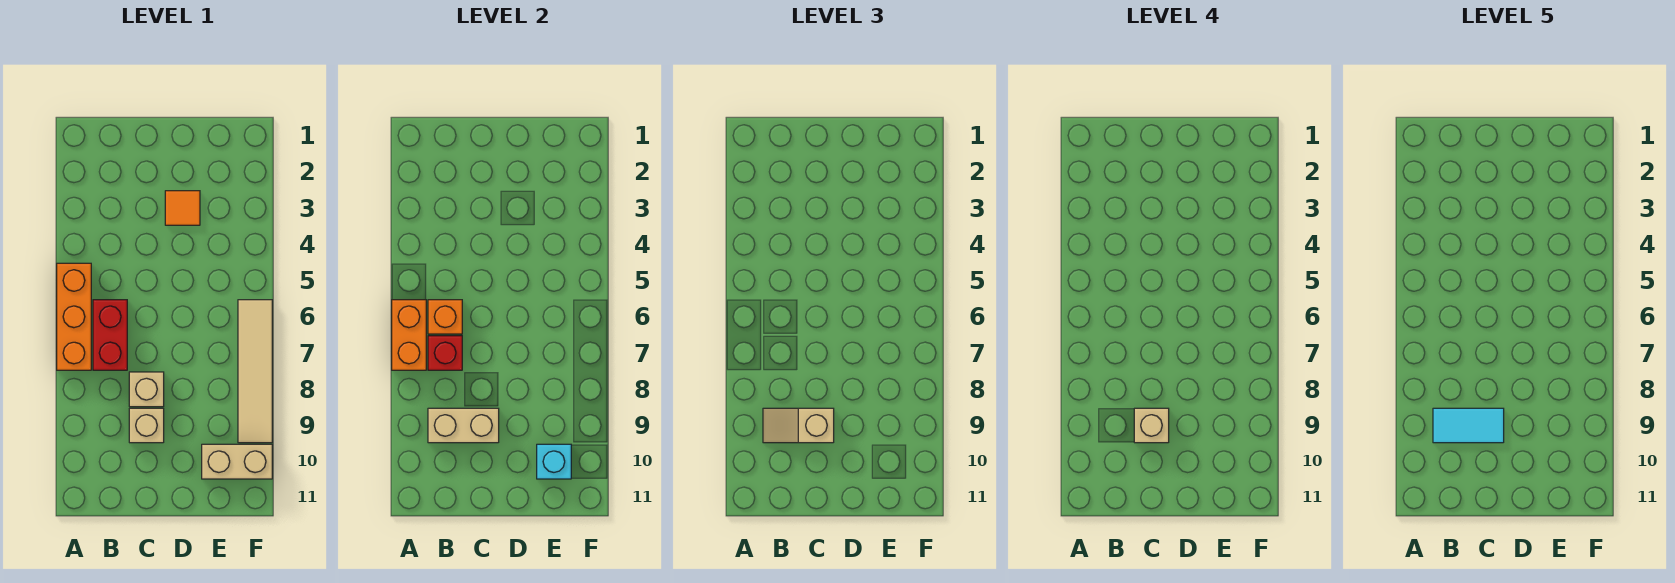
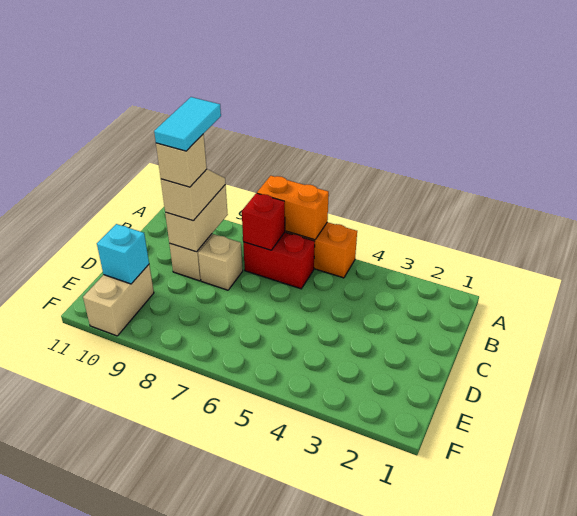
orange 1x1 brick [428,300,462,334] -> none
orange 1x1 tile [165,191,200,225] -> none
tan 1x4 tile [238,300,272,443] -> none

